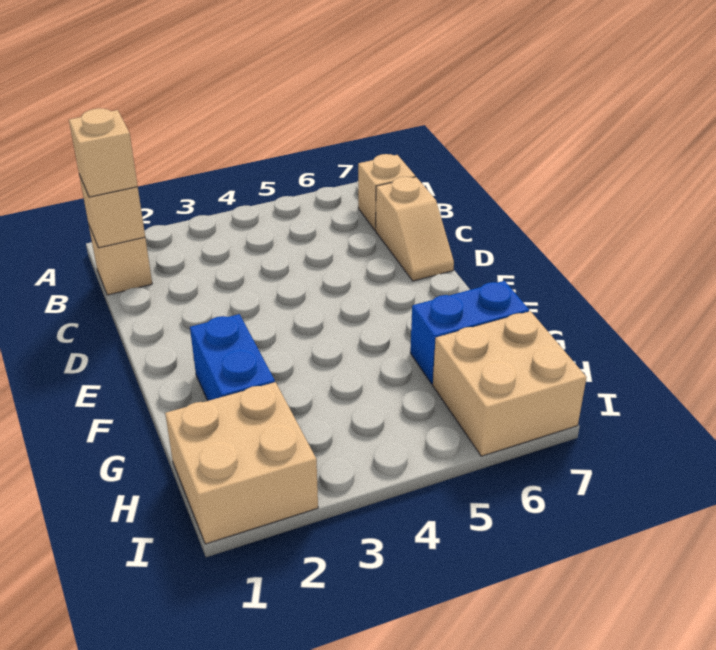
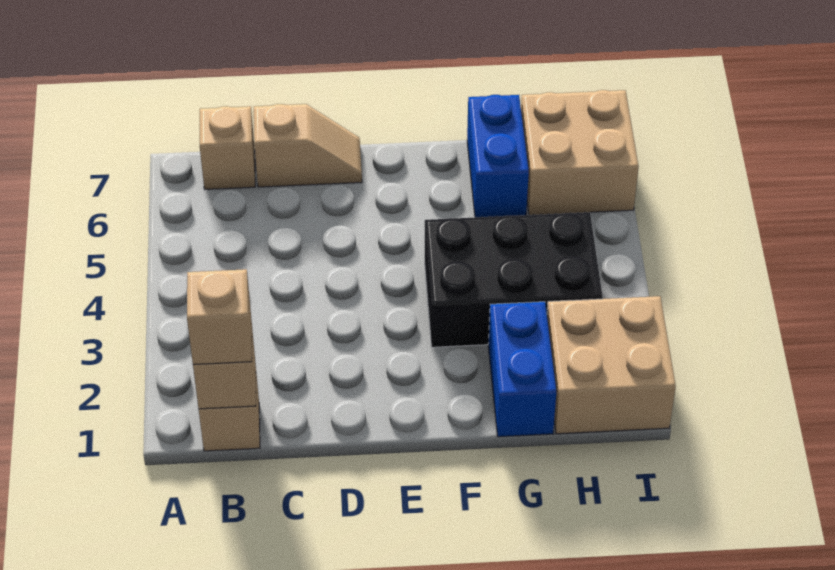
blue 1x2 brick [190,314,275,401] -> blue 1x2 brick turned to [488,302,556,437]
none -> black 2x3 brick [425,212,602,347]

